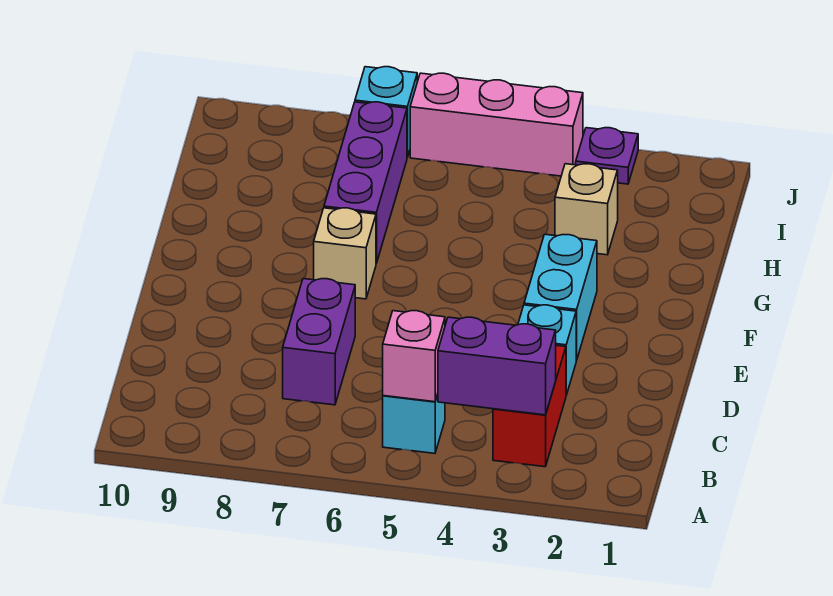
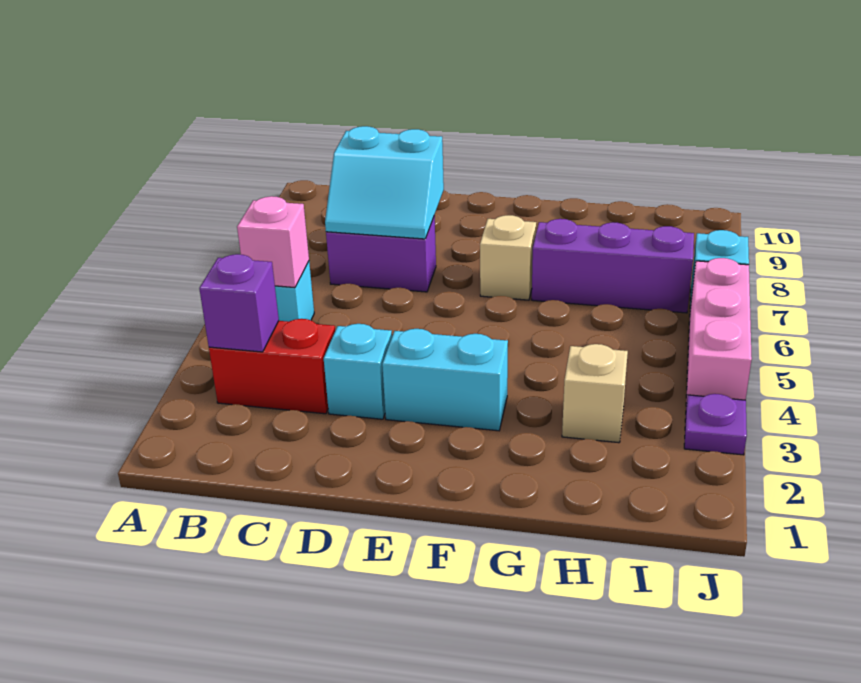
purple 1x2 brick [438,317,556,415] -> purple 1x1 brick [199,254,279,352]
none -> cyan 2x2 slope [325,126,444,239]

